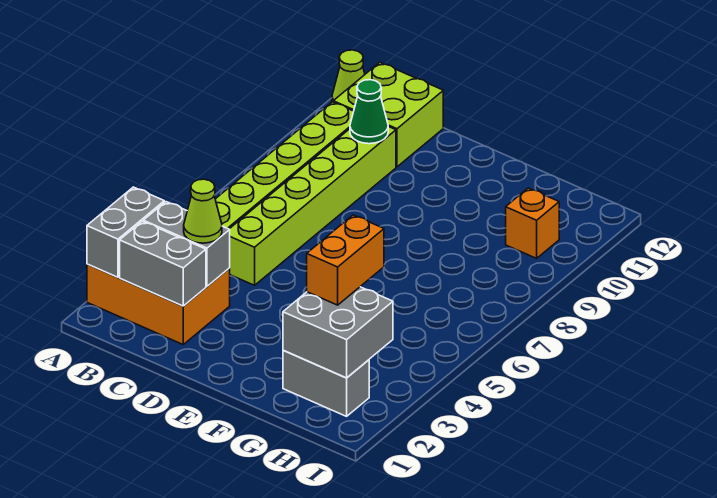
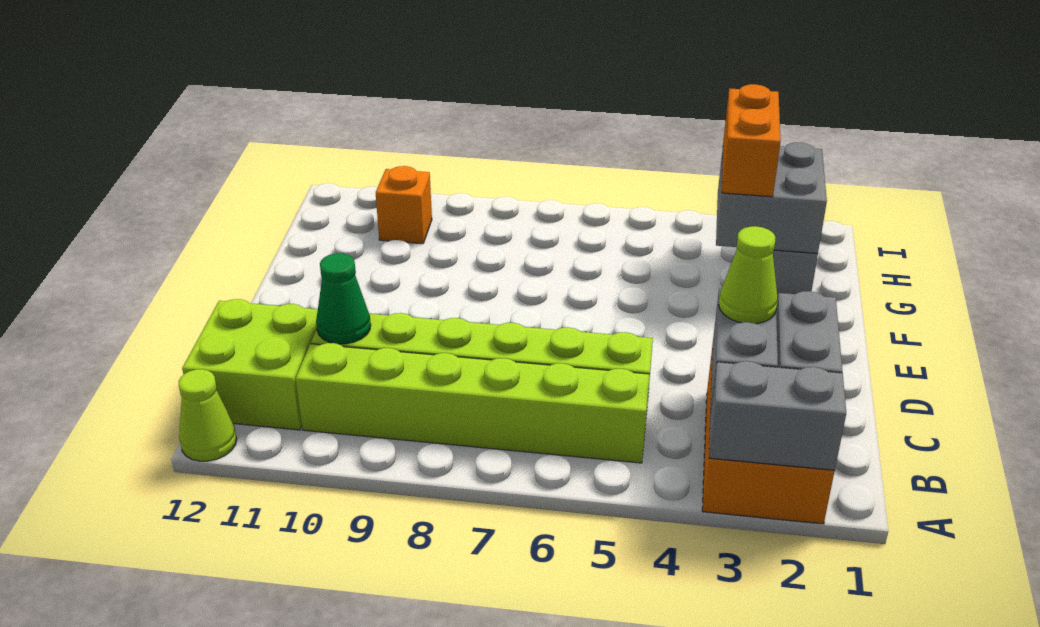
orange 1x2 brick [307,215,384,305] -> orange 1x2 brick turned to [722,84,781,197]

